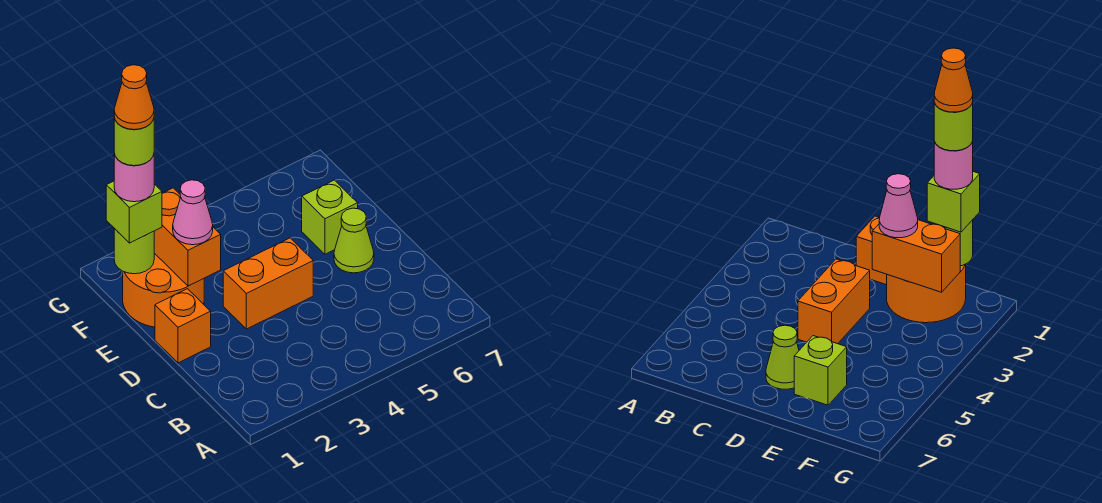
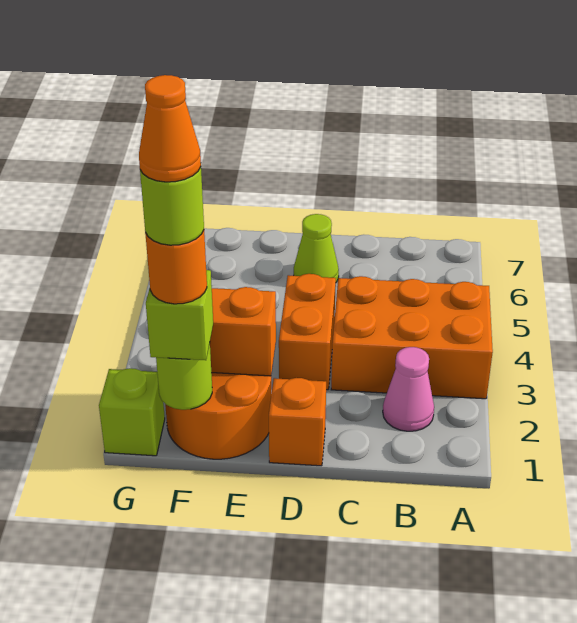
none -> orange 2x3 brick [331,276,493,399]
pink 1x1 cone [173,180,213,245] -> pink 1x1 cone moved to [383,347,434,431]
lime 1x1 brick [302,180,358,254] -> lime 1x1 brick moved to [99,368,165,456]
pink 1x1 round brick [114,153,154,202] -> orange 1x1 round brick [145,231,207,304]

